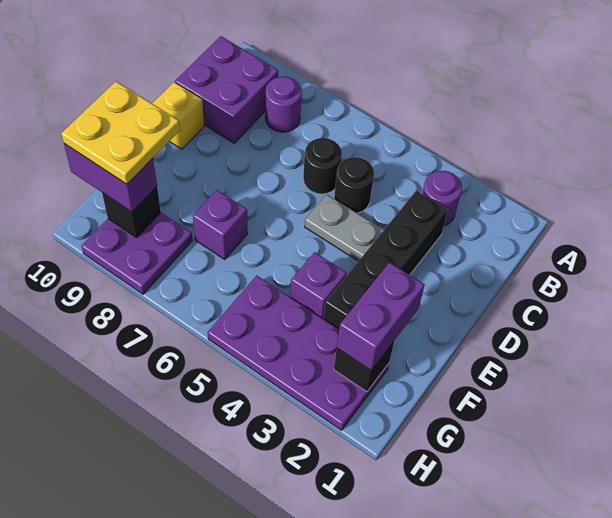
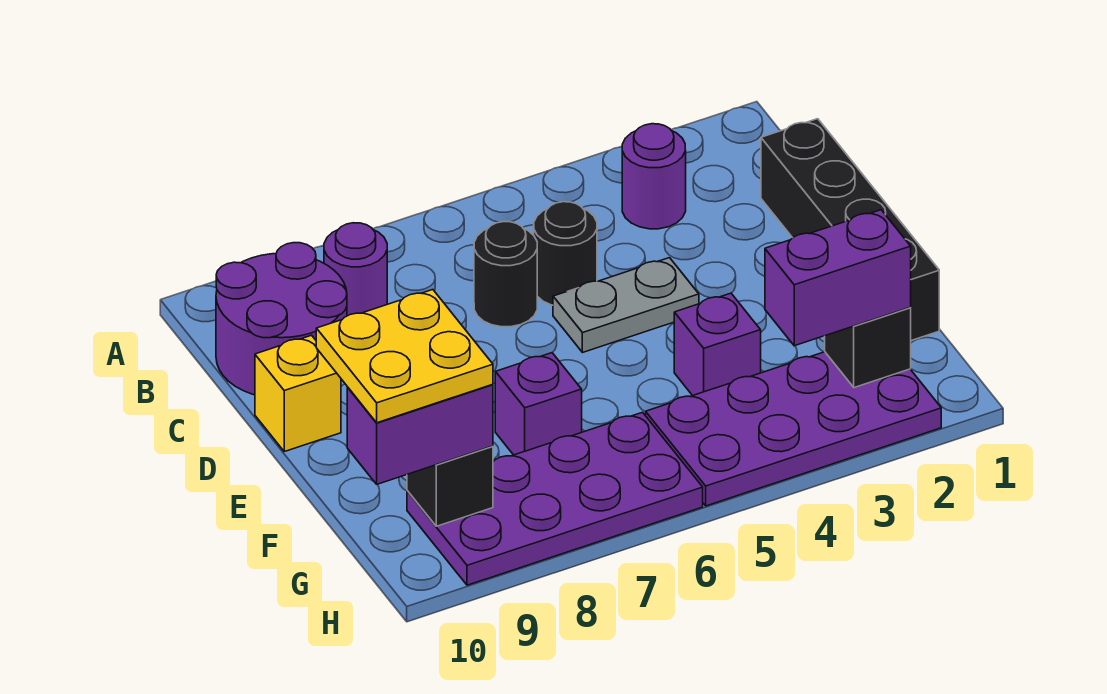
purple 2x2 brick [175,36,278,143] -> purple 2x2 round brick [216,243,347,395]
black 1x4 brick [324,190,448,329] -> black 1x4 brick moved to [761,119,939,341]
purple 1x2 brick [337,262,425,370] -> purple 1x2 brick turned to [765,210,911,346]
purple 2x2 plate [81,213,193,294] -> purple 2x4 plate [407,412,703,585]

